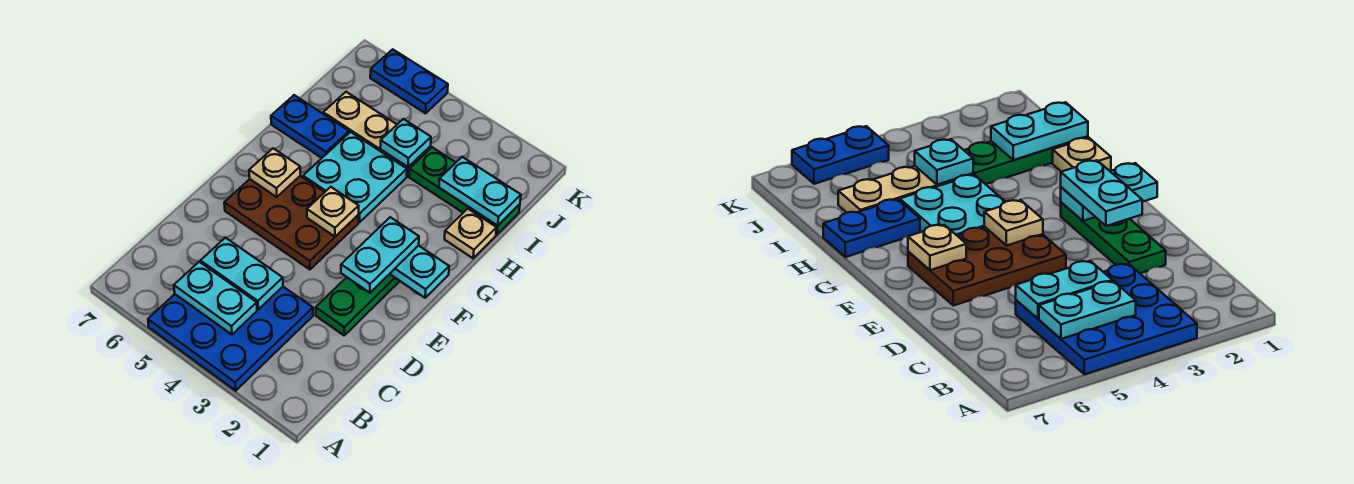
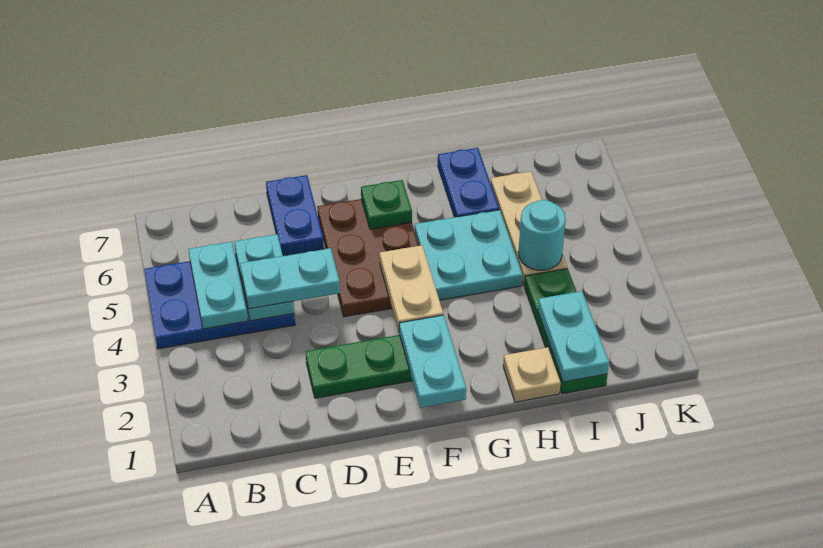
blue 3x3 plate [148,287,313,391] -> blue 2x3 plate [144,254,295,349]
cyan 1x2 plate [341,217,419,293] -> cyan 1x2 plate moved to [240,248,340,309]
tan 1x1 plate [307,187,359,237] -> tan 1x2 plate [379,245,443,331]
tan 1x1 plate [249,148,300,197] -> green 1x1 plate [361,180,412,229]
cyan 1x1 plate [380,119,431,167] -> cyan 1x1 round brick [518,200,566,270]
blue 1x2 plate [370,49,448,113] -> blue 1x2 plate moved to [266,175,324,256]

